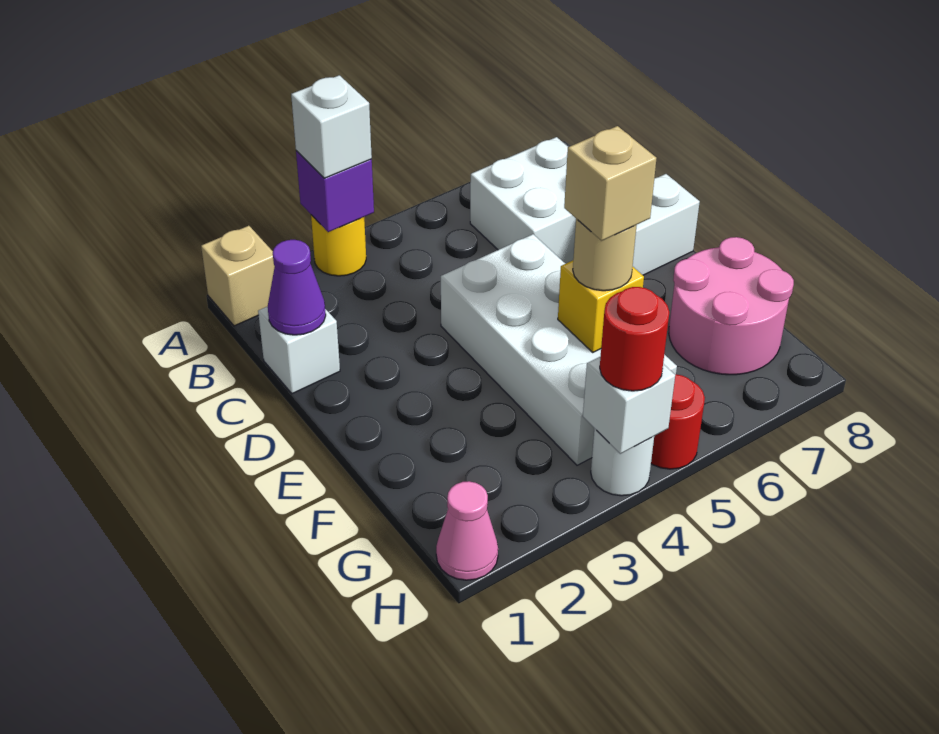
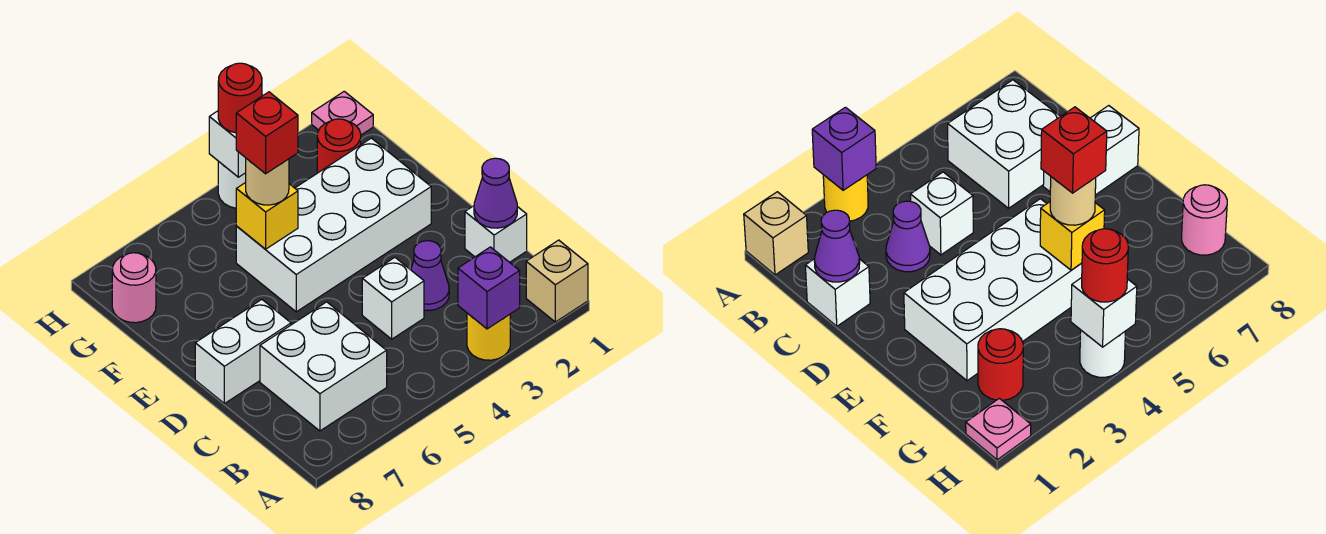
white 1x1 brick [291,75,372,178] -> white 1x1 brick moved to [362,258,424,339]
none -> purple 1x1 cone [411,241,449,311]
white 2x4 brick [441,234,677,465] -> white 2x4 brick turned to [236,138,431,312]
tan 1x1 brick [564,126,656,241] -> red 1x1 brick [236,92,298,174]
pink 2x2 round brick [669,237,794,375] -> pink 1x1 round brick [112,253,156,323]
pink 1x1 cone [436,481,498,580] -> pink 1x1 plate [312,91,373,135]
red 1x1 round brick [651,374,705,469] -> red 1x1 round brick moved to [317,119,361,173]

